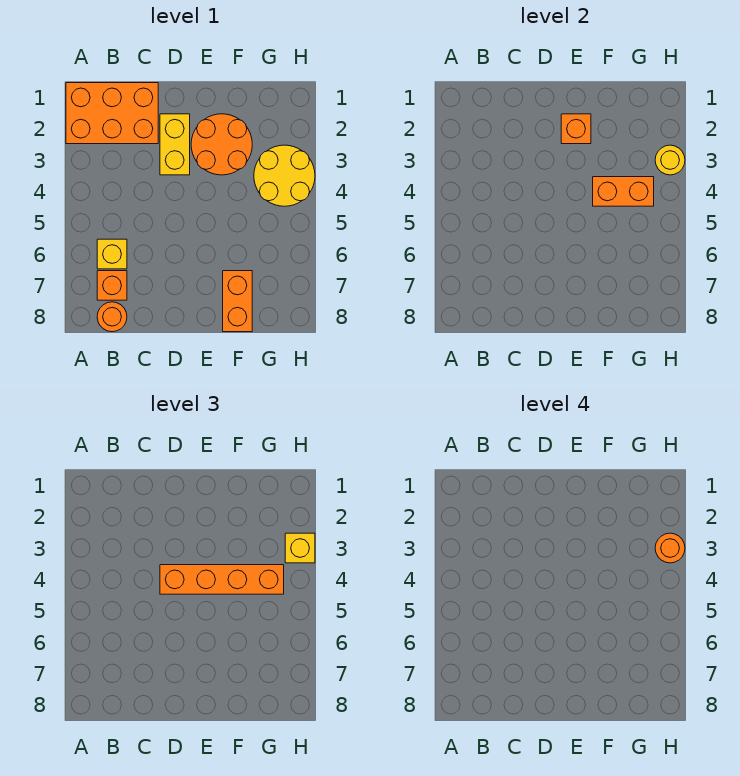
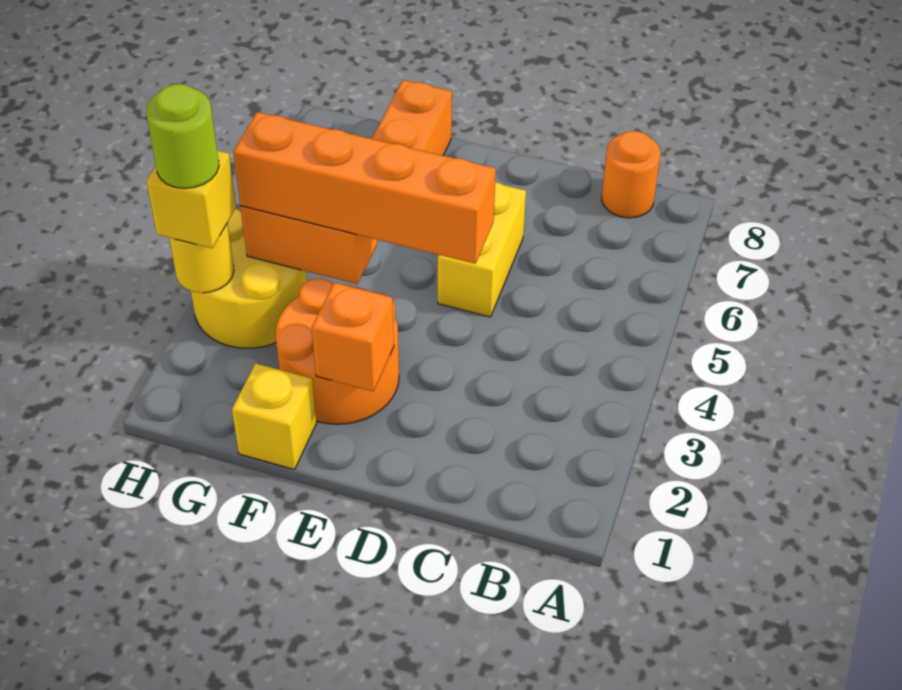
orange 2x3 brick [66,83,158,144] -> none
yellow 1x1 brick [97,239,127,269] -> yellow 1x1 brick moved to [232,363,316,470]
orange 1x1 brick [97,271,127,300] -> none
yellow 1x2 brick [160,114,190,175] -> yellow 1x2 brick moved to [438,182,526,317]
orange 1x1 round brick [655,533,685,563] -> lime 1x1 round brick [146,84,219,188]

